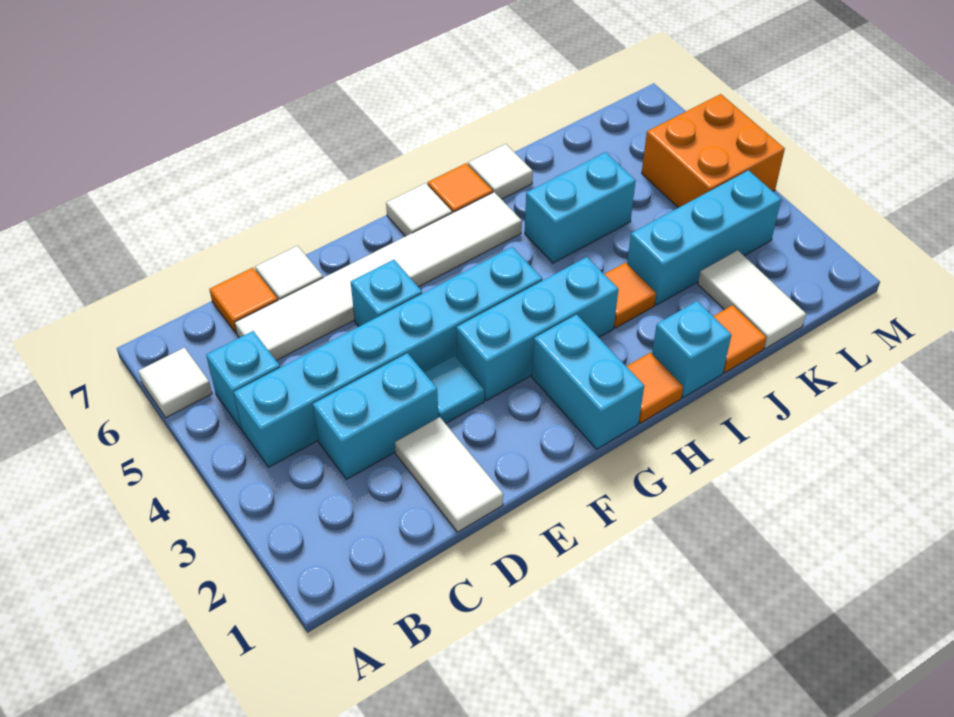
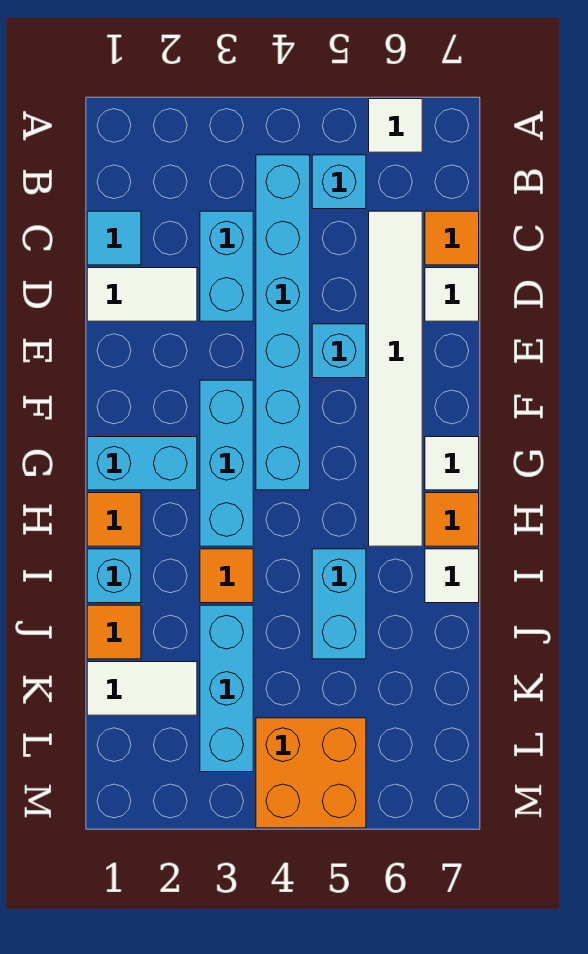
cyan 1x1 tile [424,355,484,424] -> cyan 1x1 tile moved to [87,211,141,265]

